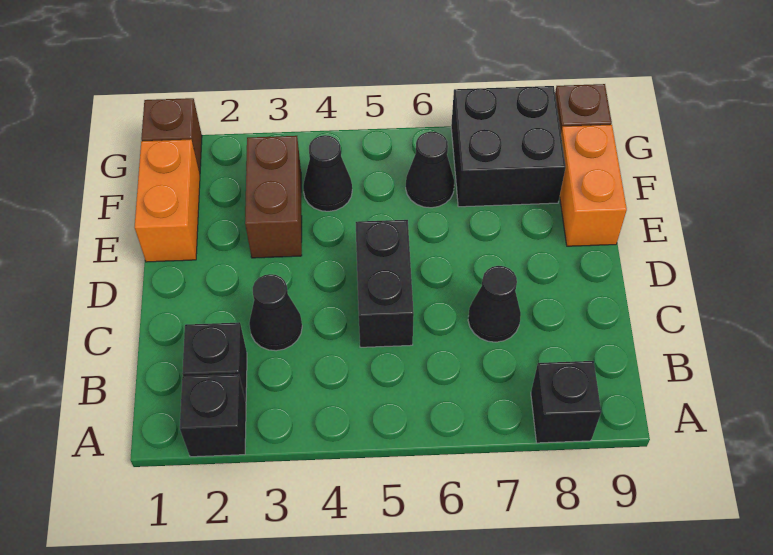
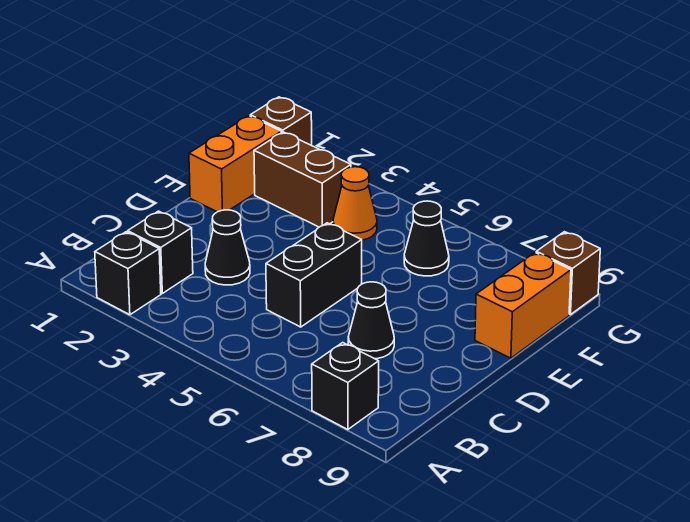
brown 1x2 brick [245,136,302,258] -> brown 1x2 brick turned to [254,132,351,227]
black 1x1 cone [303,135,352,211] -> orange 1x1 cone [333,167,377,240]
black 2x2 brick [451,86,566,207] -> none

